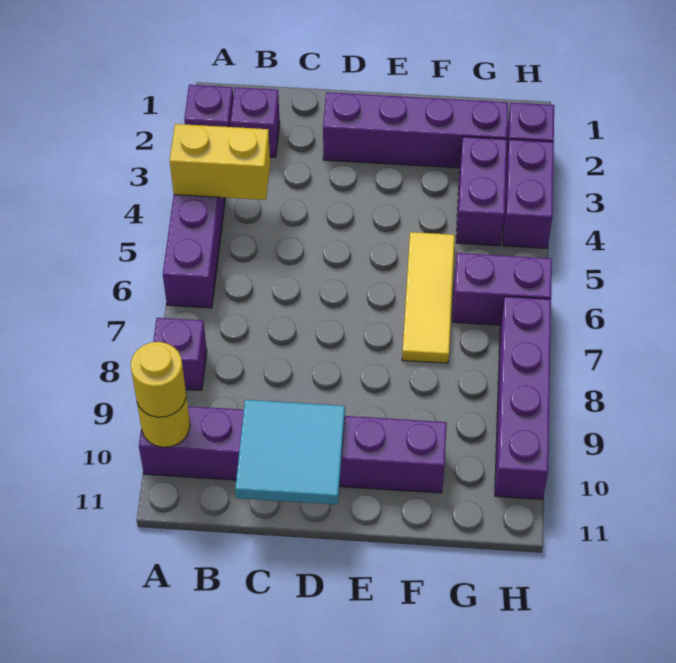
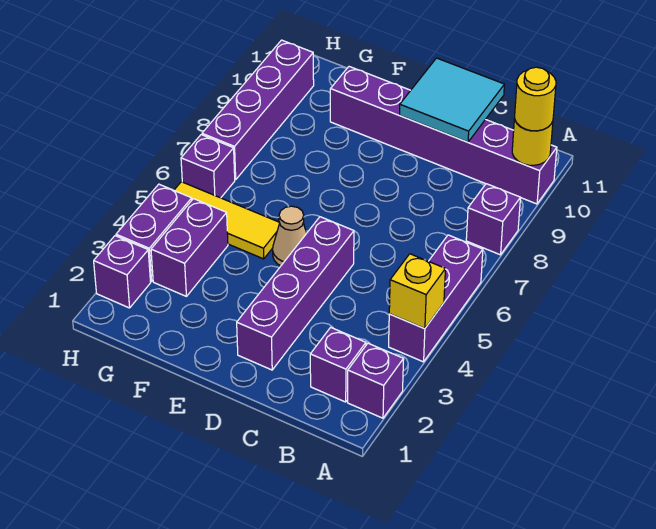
yellow 1x2 brick [170,124,270,200] -> yellow 1x1 brick [389,254,445,329]
purple 1x4 brick [323,92,508,168] -> purple 1x4 brick turned to [237,217,354,370]
none -> tan 1x1 cone [273,206,307,266]
yellow 1x3 tile [402,232,455,363] -> yellow 1x3 tile turned to [174,182,280,259]
purple 1x2 brick [452,253,552,325] -> purple 1x1 brick [181,135,235,198]

